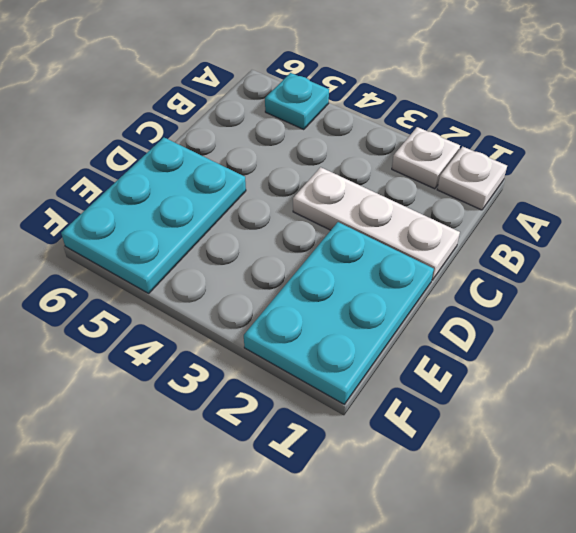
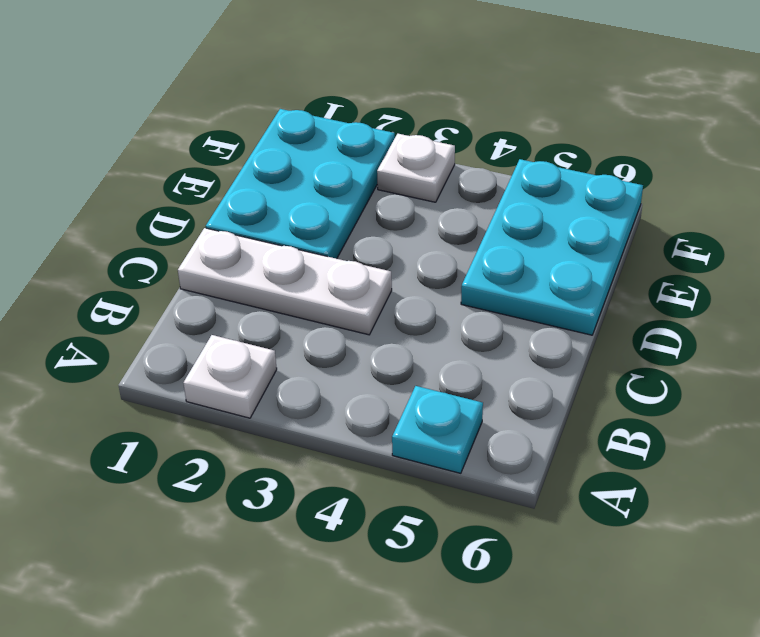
white 1x1 plate [437,146,507,210] -> white 1x1 plate moved to [377,134,455,202]

